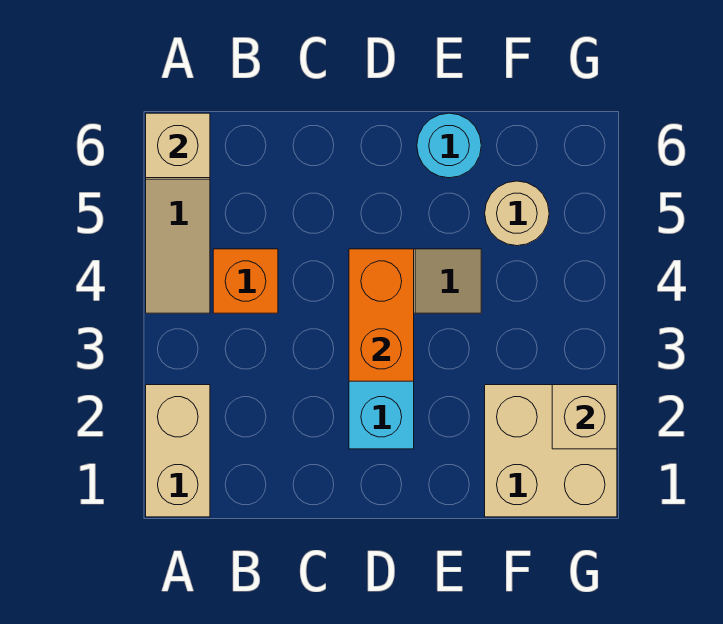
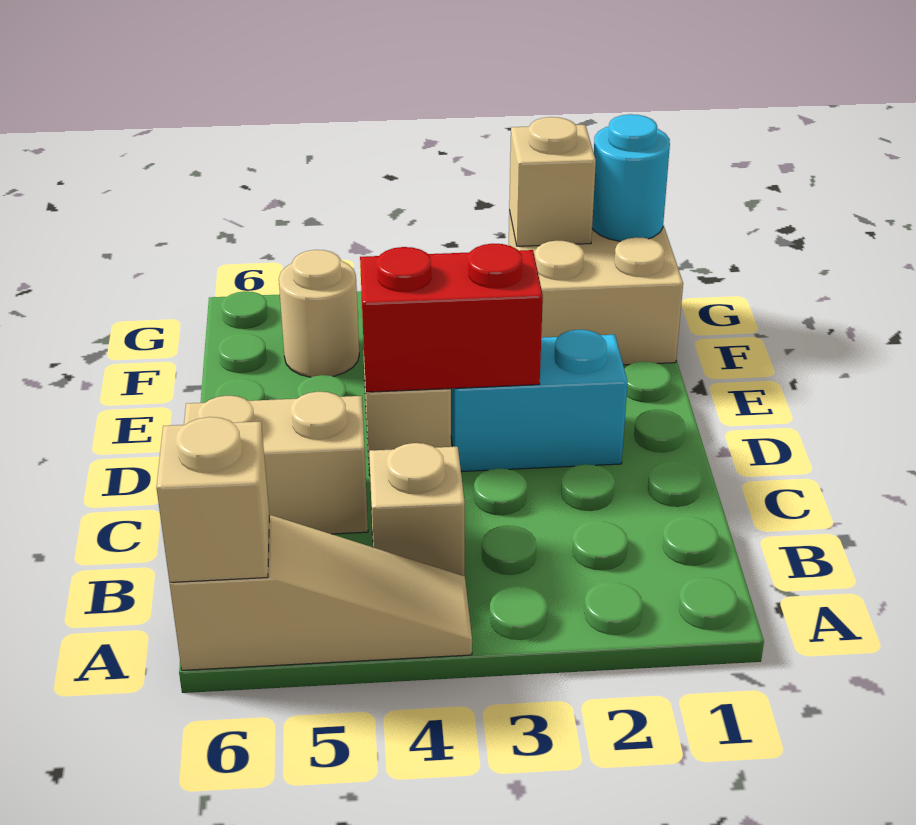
tan 1x2 brick [146,385,210,517] -> tan 1x2 brick moved to [184,392,368,534]
orange 1x1 brick [213,249,278,313] -> tan 1x1 brick [369,443,465,576]
orange 1x2 brick [349,249,414,381] -> red 1x2 brick [360,244,543,392]
cyan 1x1 round brick [417,113,481,178] -> cyan 1x1 round brick moved to [592,114,670,241]

